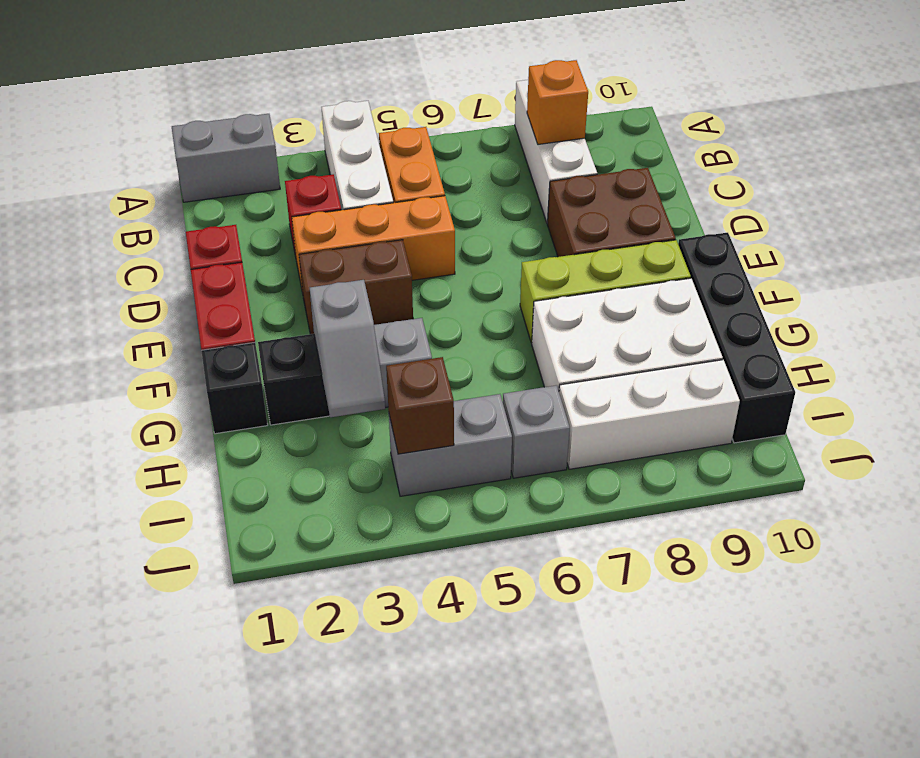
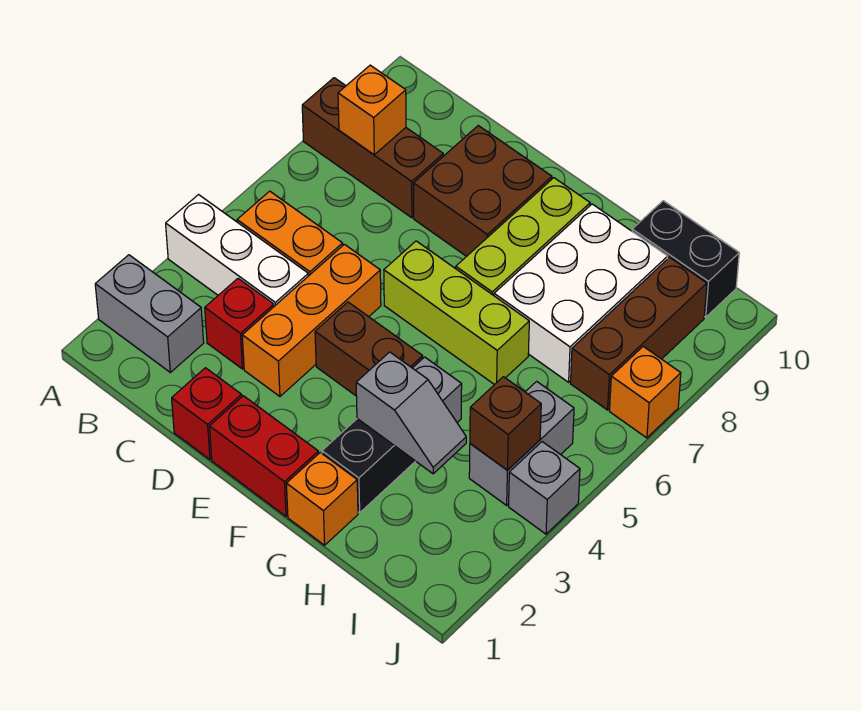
grey 1x2 brick [172,114,280,202] -> grey 1x2 brick turned to [95,255,204,372]
white 1x3 brick [515,80,597,223] -> brown 1x3 brick [302,78,443,218]
brown 1x2 brick [299,240,413,334] -> brown 1x2 brick turned to [315,302,423,396]
none -> lime 1x3 brick [384,241,529,385]
black 1x4 brick [678,233,795,443] -> black 1x2 brick [632,201,739,317]
black 1x1 brick [201,342,268,434] -> orange 1x1 brick [286,453,358,545]
grey 1x1 brick [503,385,570,478] -> grey 1x1 brick moved to [509,442,580,534]
white 1x3 brick [559,360,740,469] -> brown 1x3 brick [571,257,707,410]
none -> orange 1x1 brick [609,347,681,438]

